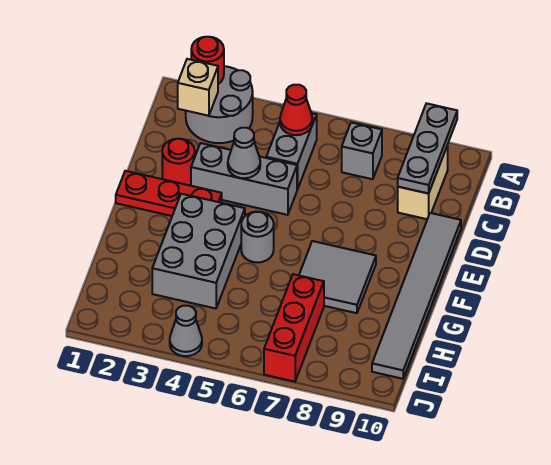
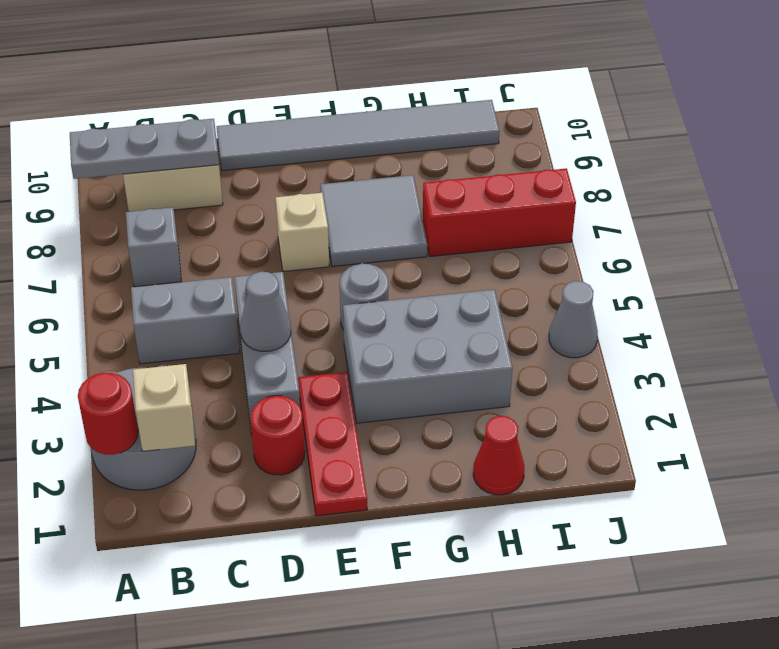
red 1x1 cone [280,85,313,135] -> red 1x1 cone moved to [473,416,524,495]
none -> tan 1x1 brick [276,193,329,272]

